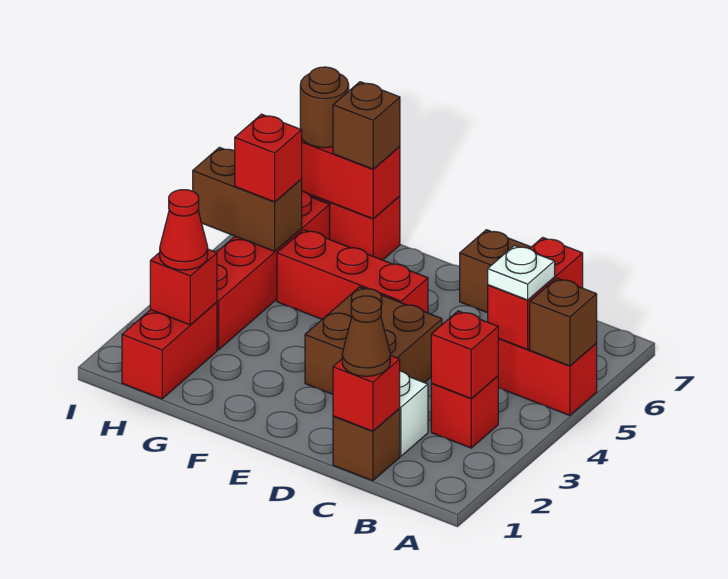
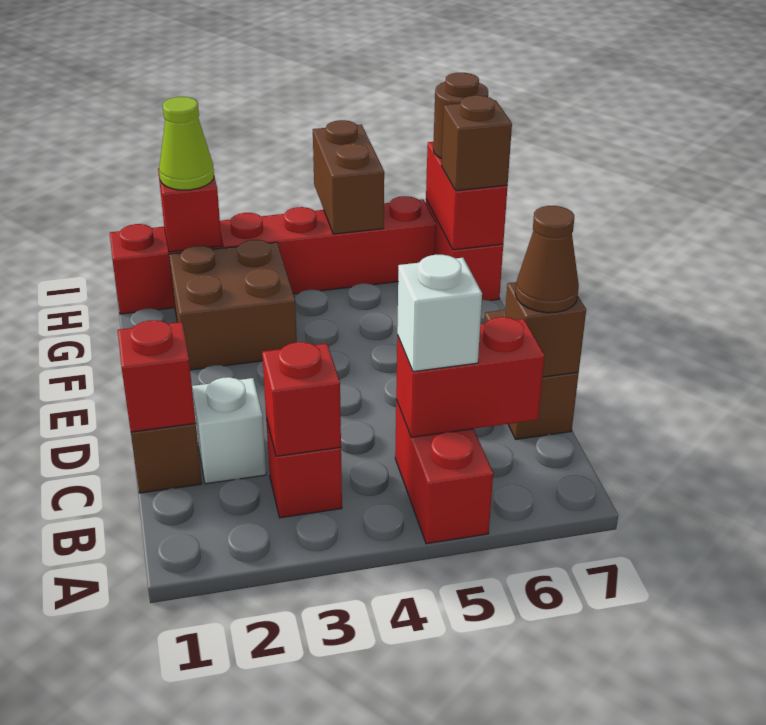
brown 1x1 brick [530,278,597,366] -> brown 1x1 brick moved to [505,282,586,377]
white 1x1 plate [488,245,555,300] -> white 1x1 brick [397,255,482,372]
brown 1x1 cone [342,296,390,376] -> brown 1x1 cone moved to [515,206,579,313]
brown 2x2 brick [305,287,442,394] -> brown 2x2 brick moved to [169,240,297,370]
red 1x3 brick [277,230,428,319] -> none
red 1x1 cone [160,190,208,270] -> lime 1x1 cone [159,97,214,190]
red 1x1 brick [235,114,302,202] -> none

